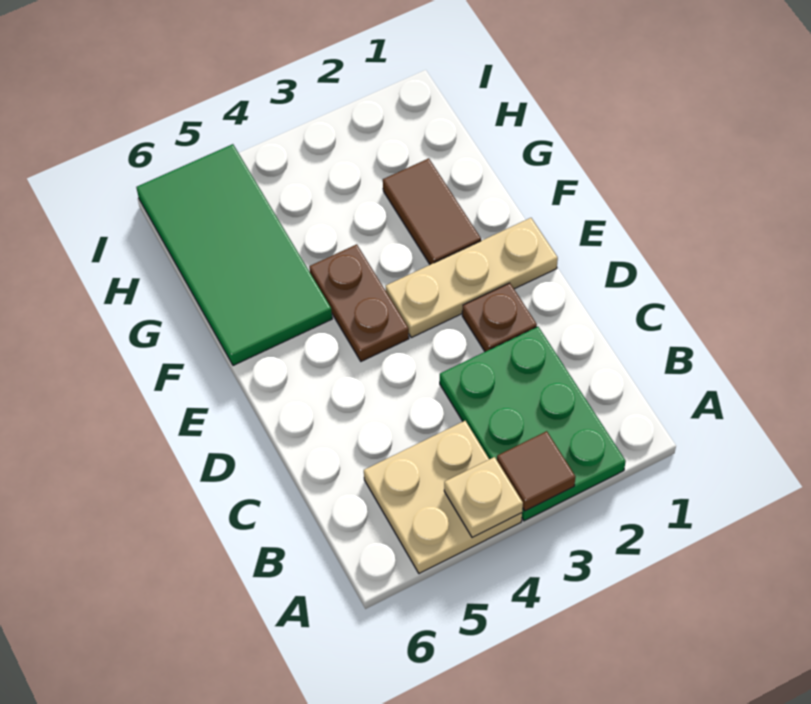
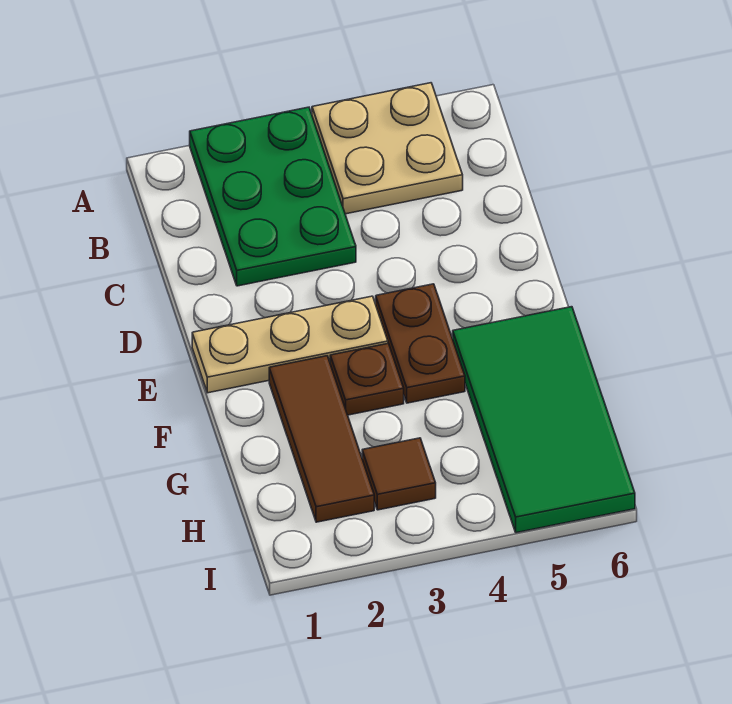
brown 1x1 tile [497,431,575,511] -> brown 1x1 tile moved to [362,438,436,510]
tan 1x1 plate [444,457,523,538] -> none
brown 1x1 plate [462,283,537,352] -> brown 1x1 plate moved to [330,344,404,415]
brown 1x2 tile [383,158,481,265] -> brown 1x3 tile [269,356,374,522]

